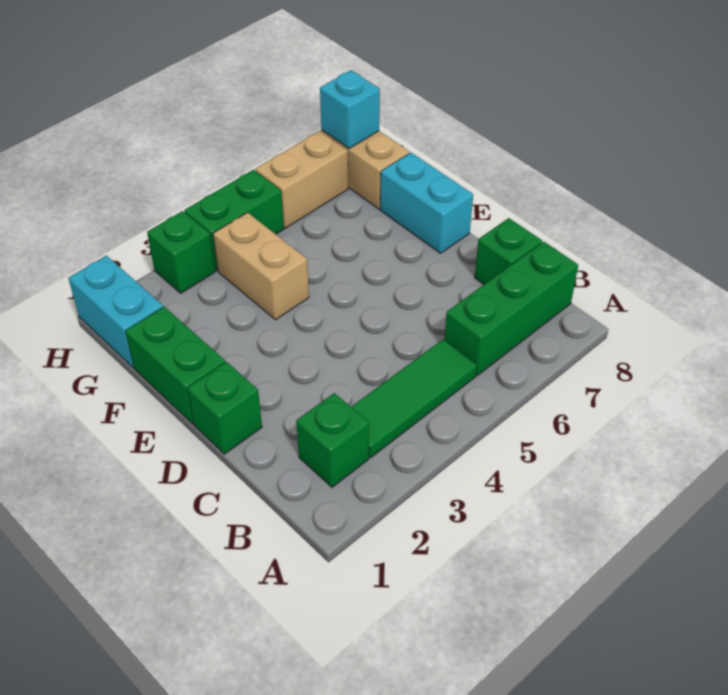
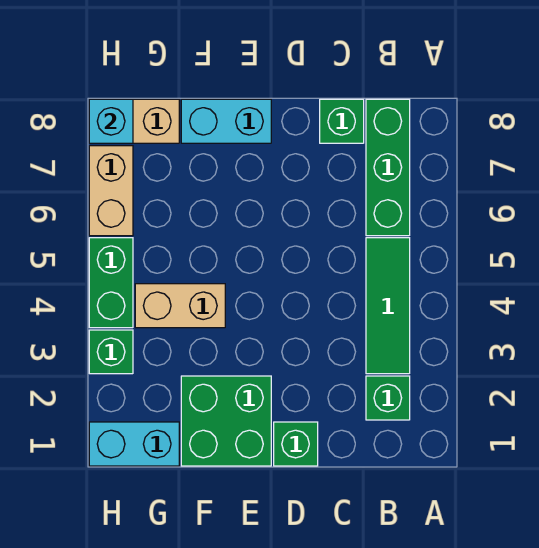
green 1x2 brick [126,307,225,424] -> green 2x2 brick [181,376,271,466]

